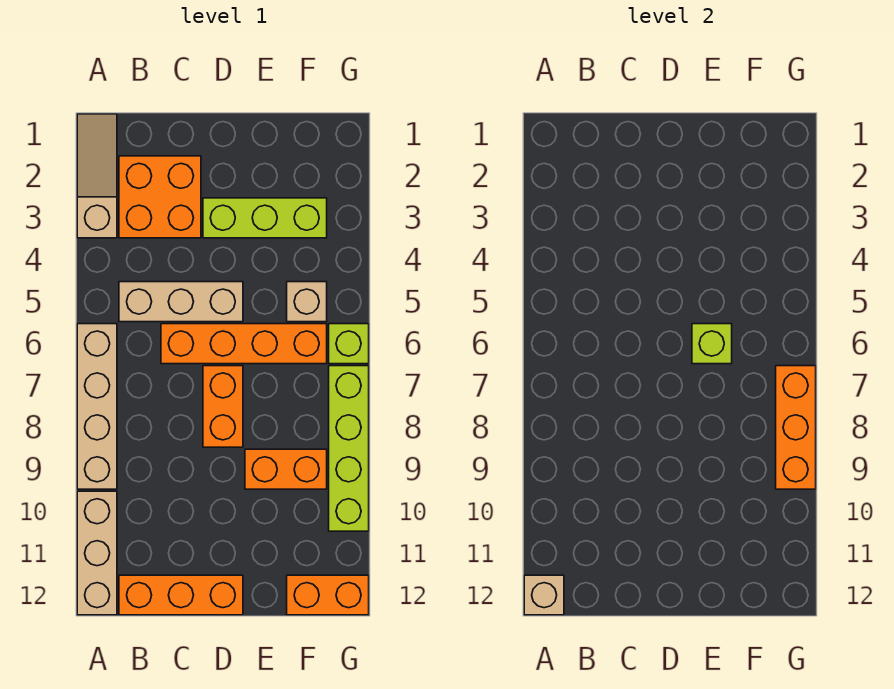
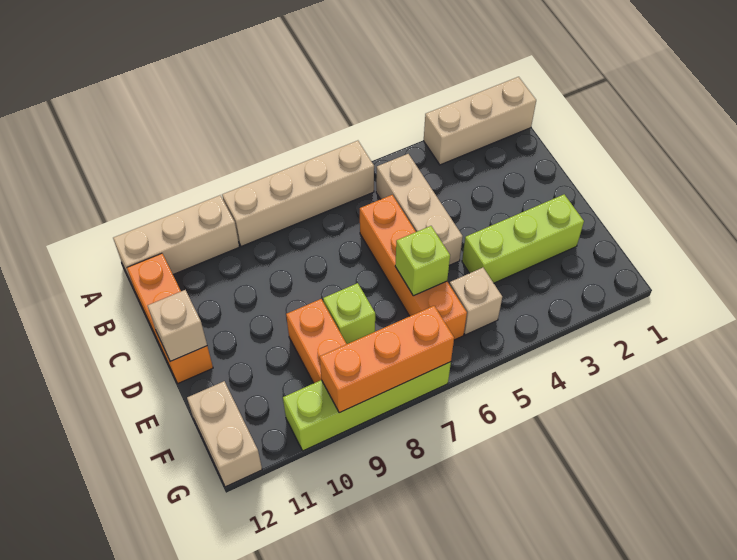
tan 1x3 slope [77,114,117,238] -> tan 1x3 brick [424,77,536,165]
tan 1x1 brick [524,575,564,615] -> tan 1x1 brick moved to [148,290,207,362]
orange 2x2 brick [119,156,201,238] -> none
lime 1x3 brick [203,198,327,238] -> lime 1x3 brick turned to [462,194,584,283]
orange 1x2 brick [203,366,243,447] -> none
orange 1x2 brick [287,575,369,615] -> tan 1x2 brick [187,381,262,487]
lime 1x1 brick [329,324,369,364] -> lime 1x1 brick moved to [323,283,375,344]

